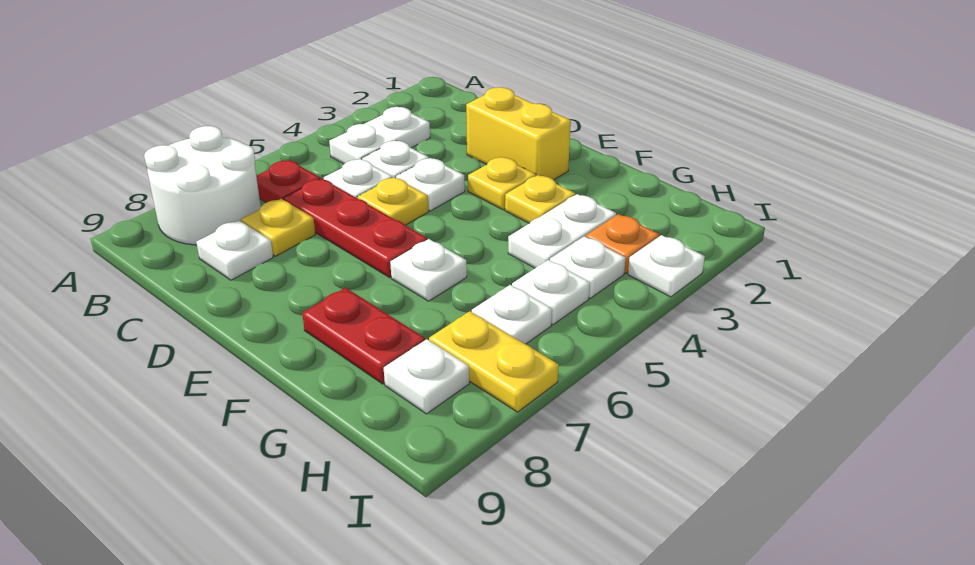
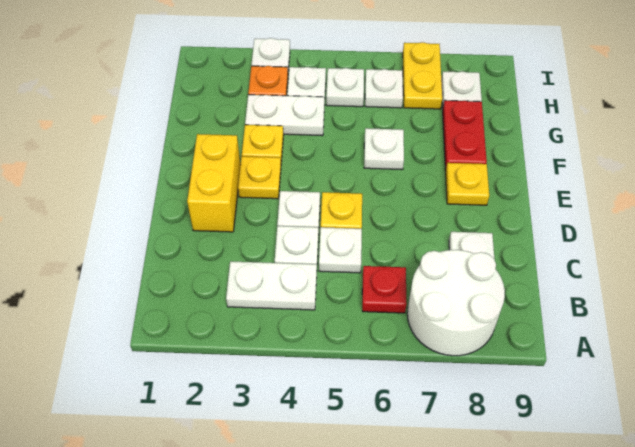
red 1x3 plate [283,178,427,277] -> none
yellow 1x1 plate [241,199,315,256] -> yellow 1x1 plate moved to [446,163,489,205]

